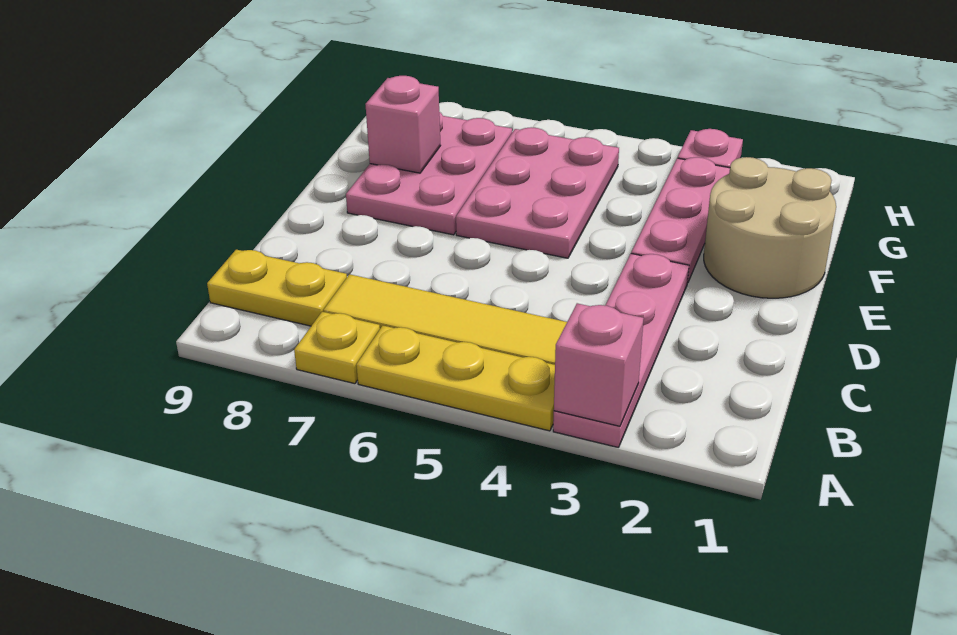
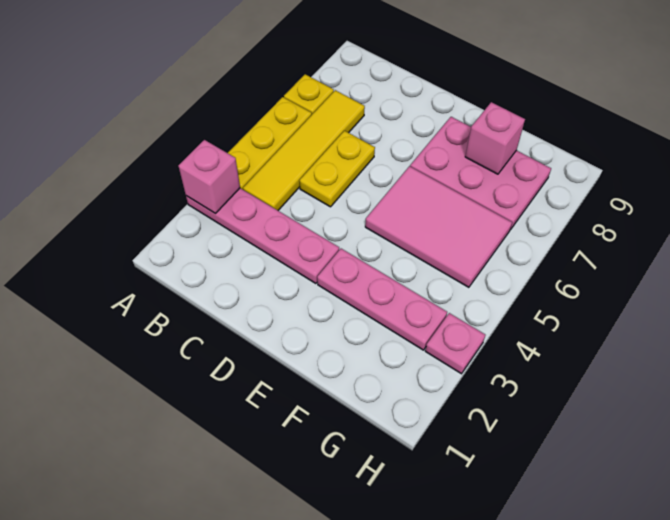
yellow 1x2 plate [207,250,347,326] -> yellow 1x2 plate moved to [299,131,375,207]
tan 2x2 round brick [704,157,836,298] -> none
pink 2x3 plate [456,127,619,258] -> pink 2x3 tile [365,166,512,287]

